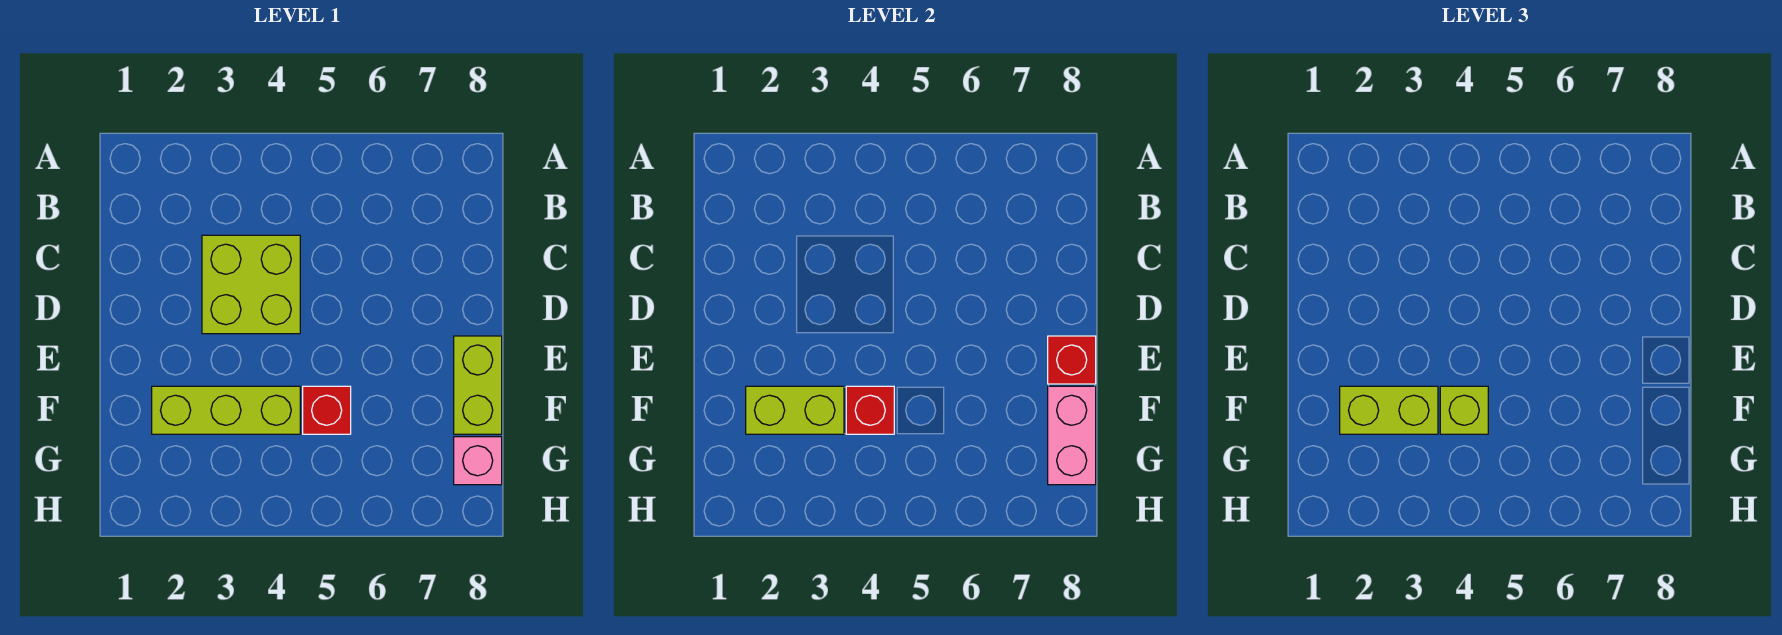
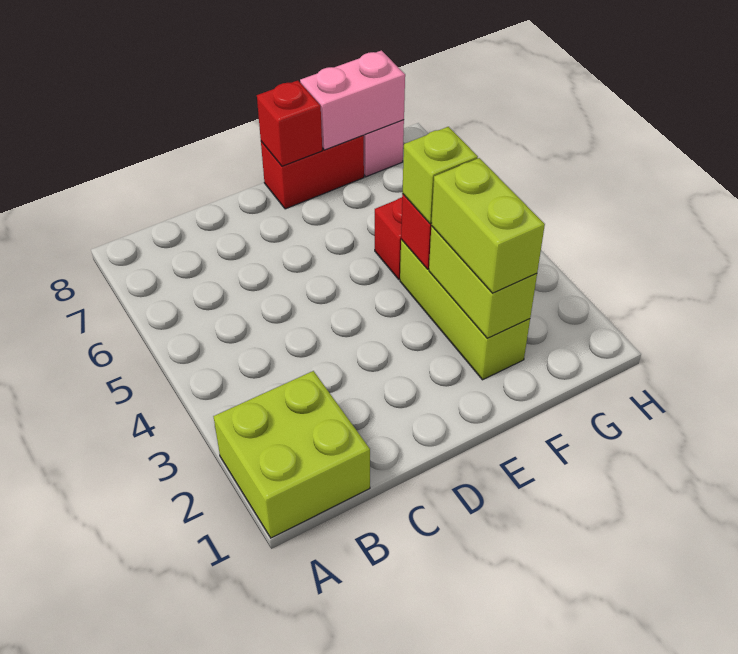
lime 2x2 brick [202,235,300,334] -> lime 2x2 brick moved to [213,371,370,538]
lime 1x2 brick [454,336,502,434] -> red 1x2 brick [261,136,364,209]

